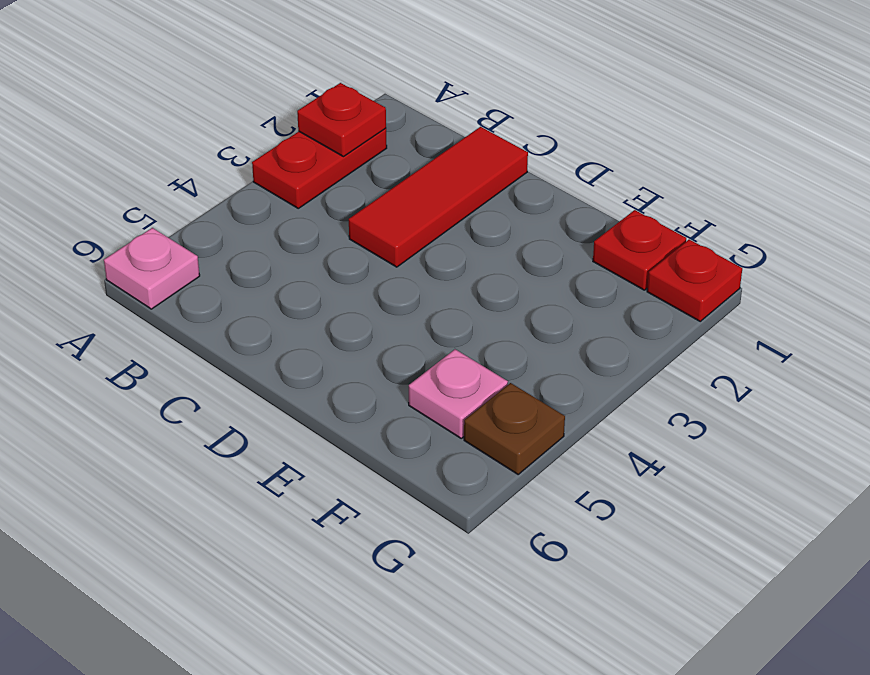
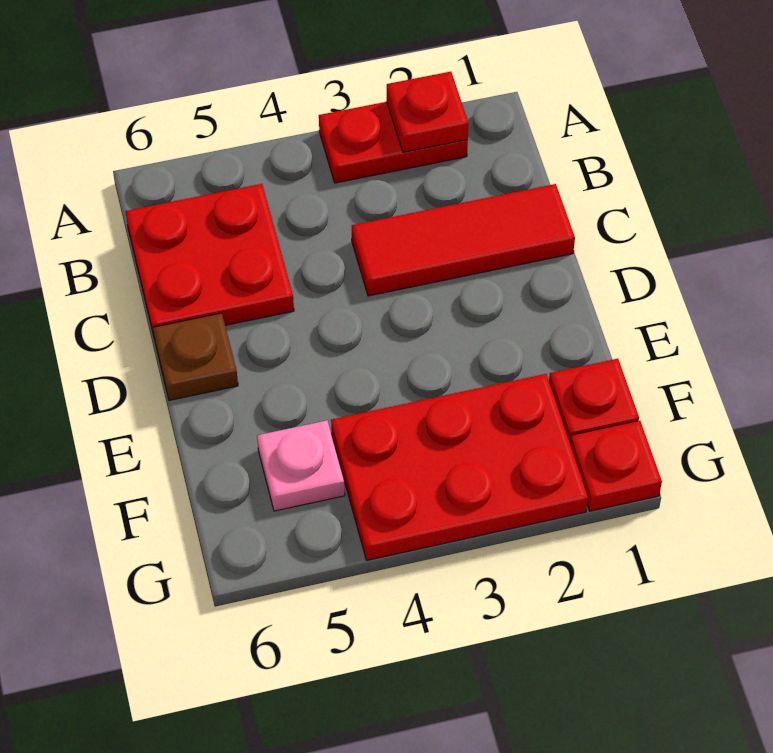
pink 1x1 plate [104,228,200,309] -> none
none -> red 2x2 plate [125,184,294,339]
none -> red 2x3 plate [331,374,588,560]
brown 1x1 plate [464,383,565,474] -> brown 1x1 plate moved to [153,313,238,400]

